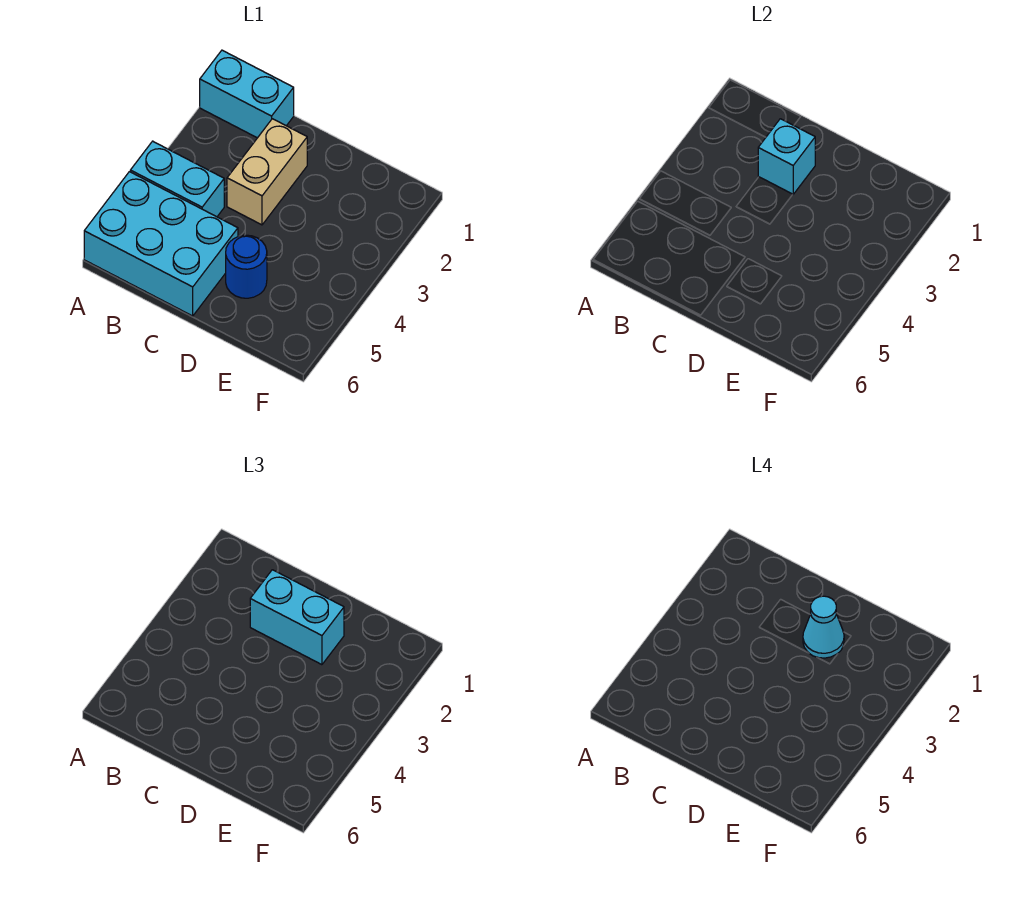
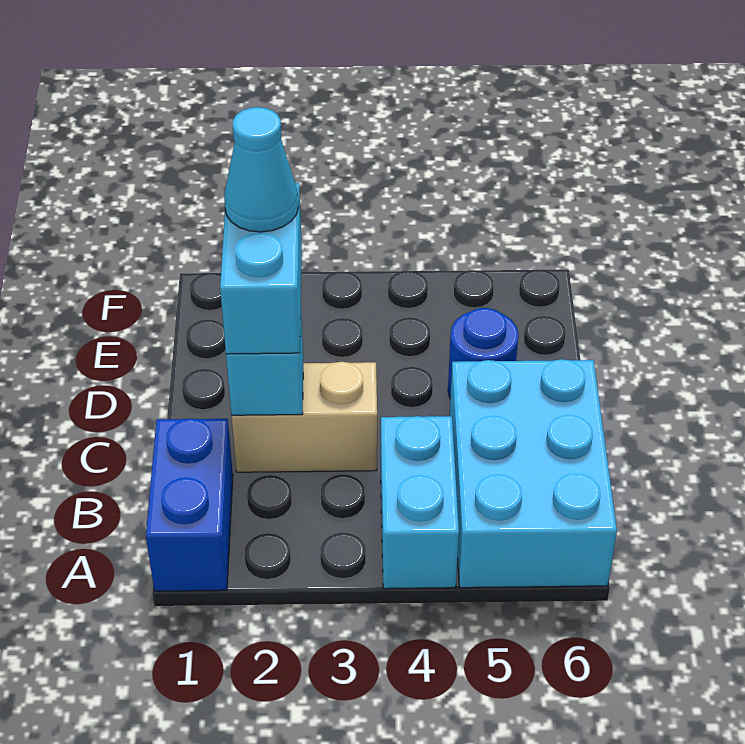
cyan 1x2 brick [200,50,294,138] -> blue 1x2 brick [146,419,233,591]

